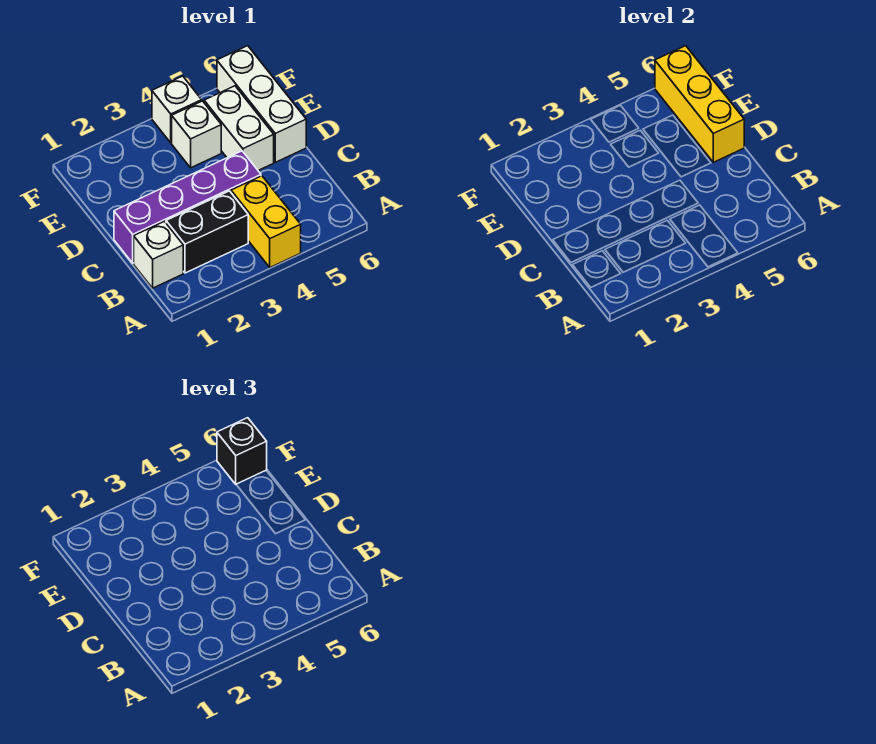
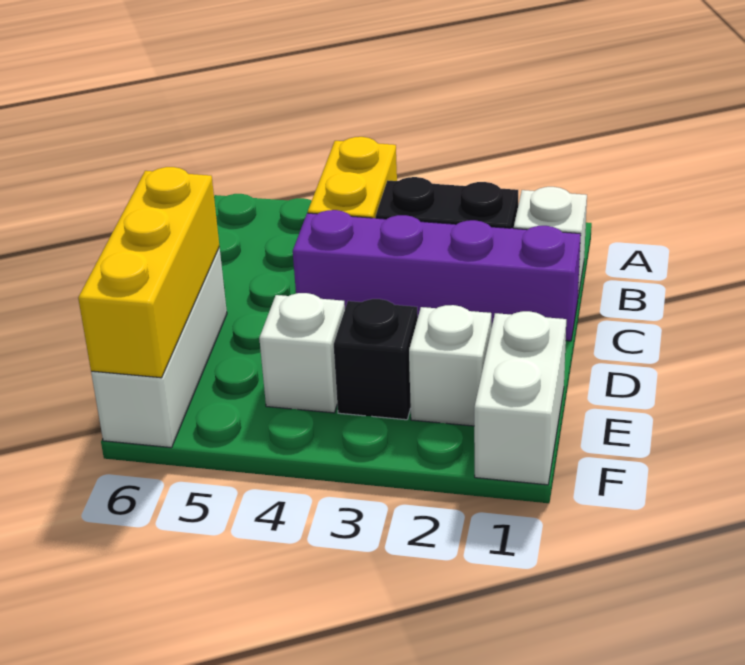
white 1x2 brick [204,86,274,170] -> white 1x2 brick moved to [474,311,566,485]
white 1x1 brick [152,76,202,143] -> white 1x1 brick moved to [409,305,491,426]
black 1x1 brick [217,418,267,484] -> black 1x1 brick moved to [334,299,418,420]

